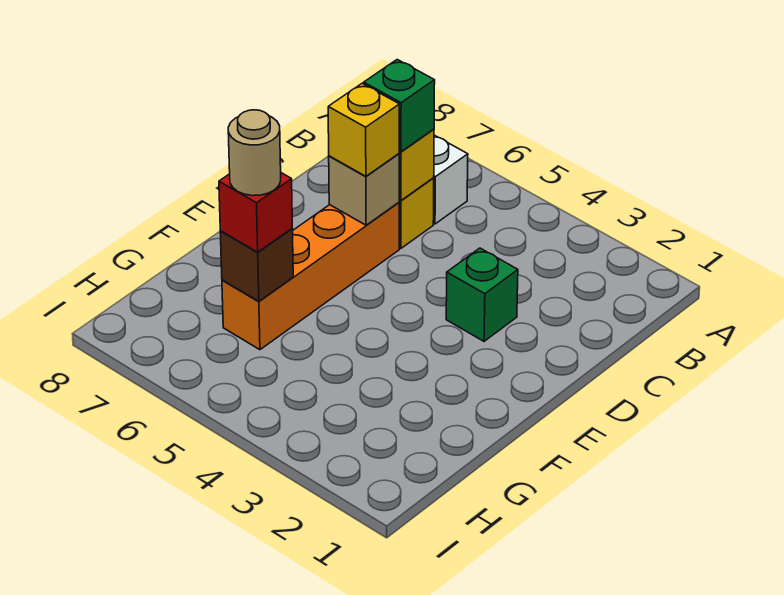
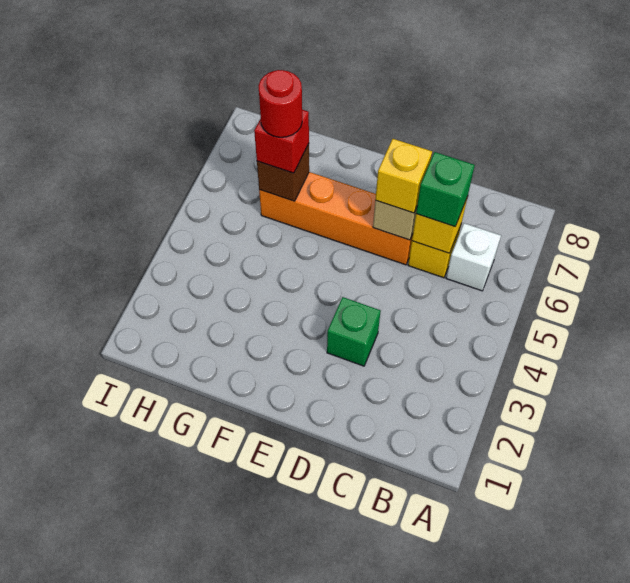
tan 1x1 round brick [228,110,281,196] -> red 1x1 round brick [259,70,302,137]

